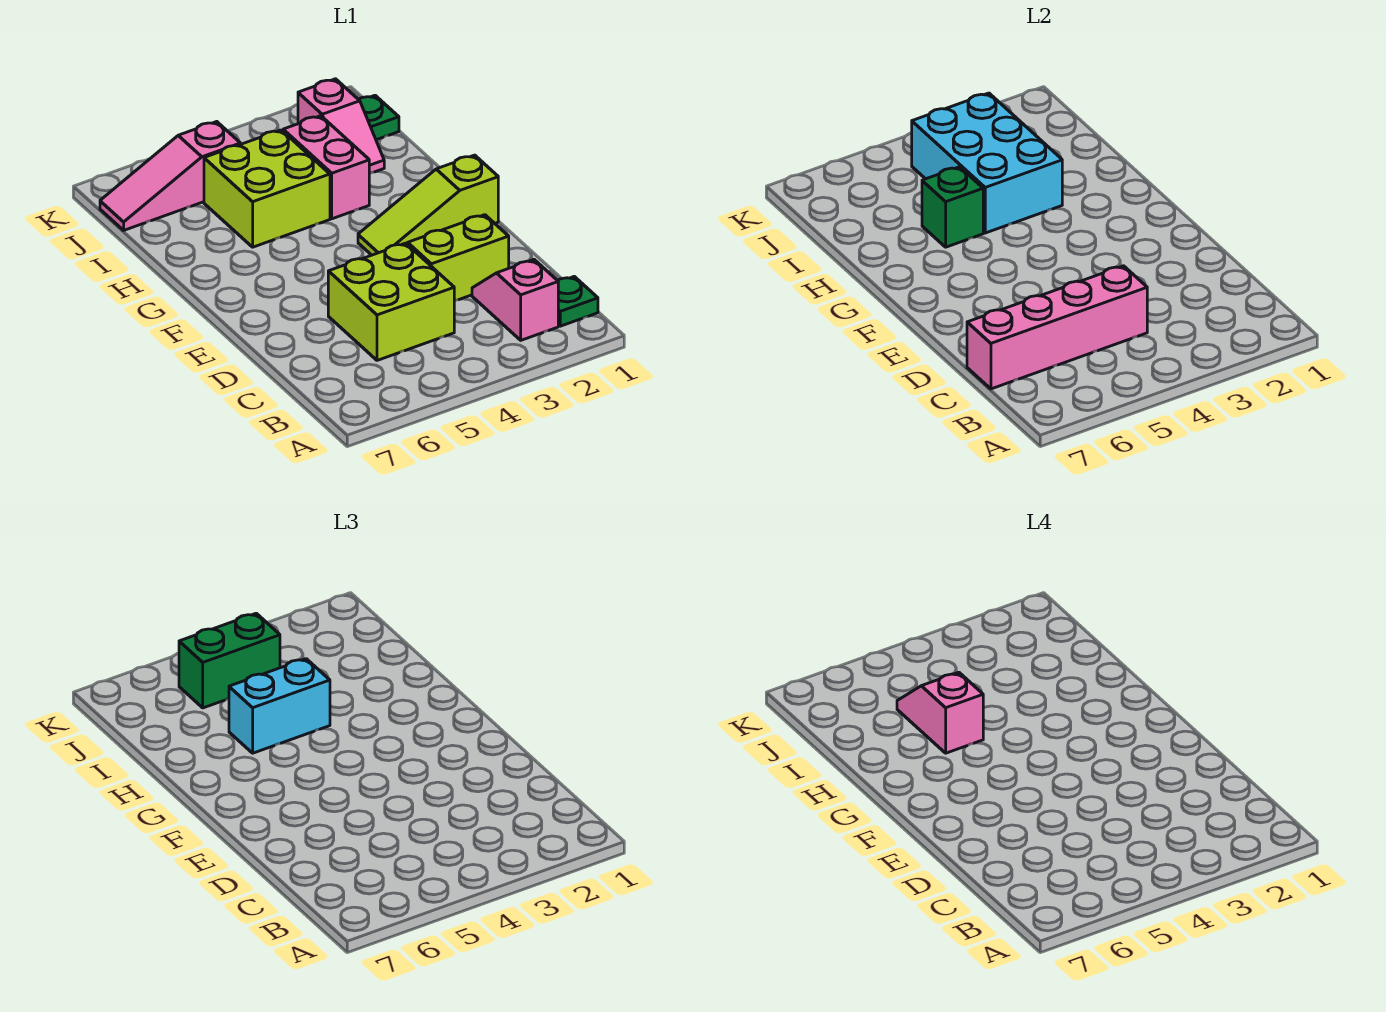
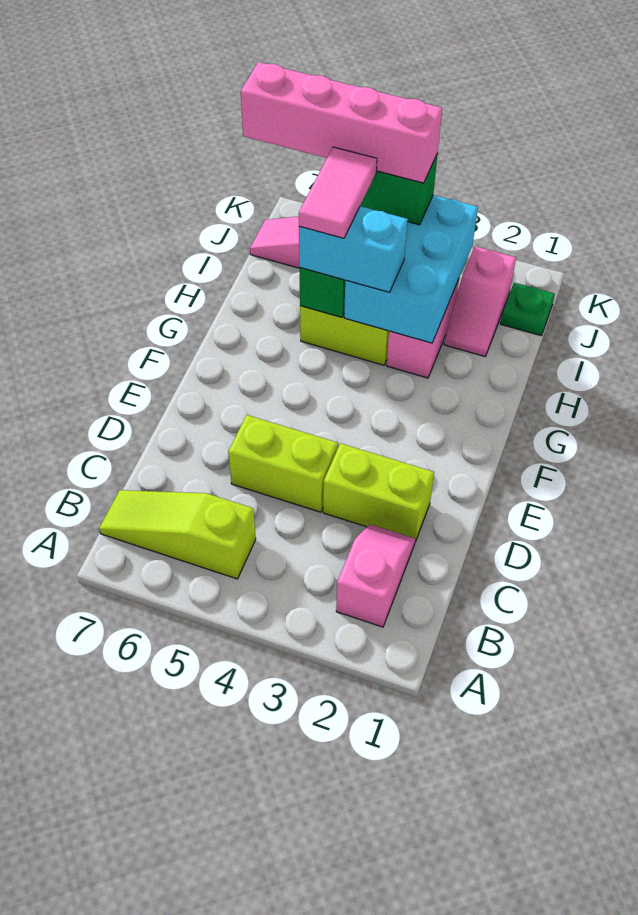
green 1x1 plate [557,277,598,326] -> none
lime 2x2 brick [328,243,454,360] -> lime 1x2 brick [228,415,338,512]
pink 1x4 brick [967,266,1147,389] -> pink 1x4 brick moved to [241,62,442,183]
lime 1x3 slope [358,155,498,255] -> lime 1x3 slope moved to [99,490,256,579]
pink 1x2 slope [897,672,983,753] -> pink 1x2 tile [299,147,377,238]

